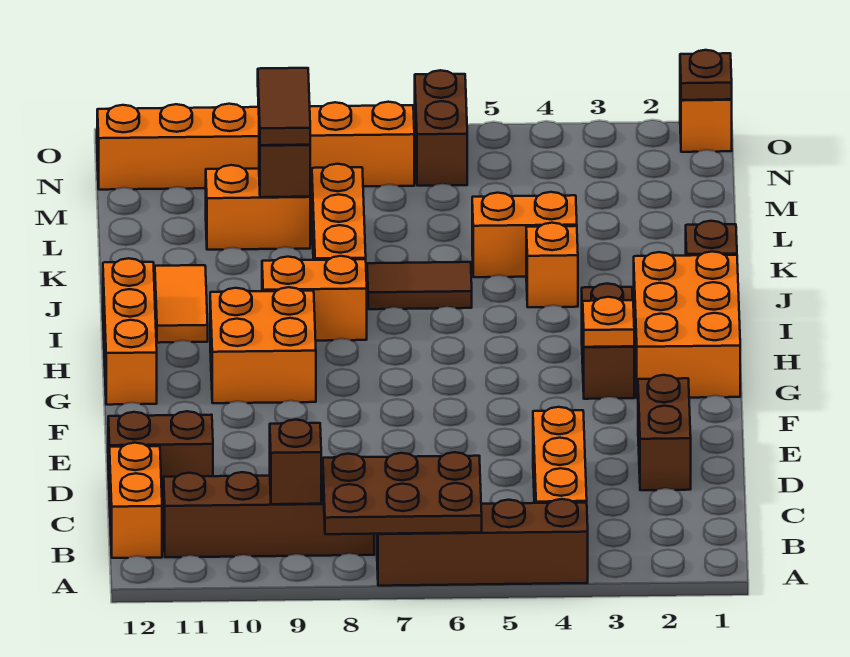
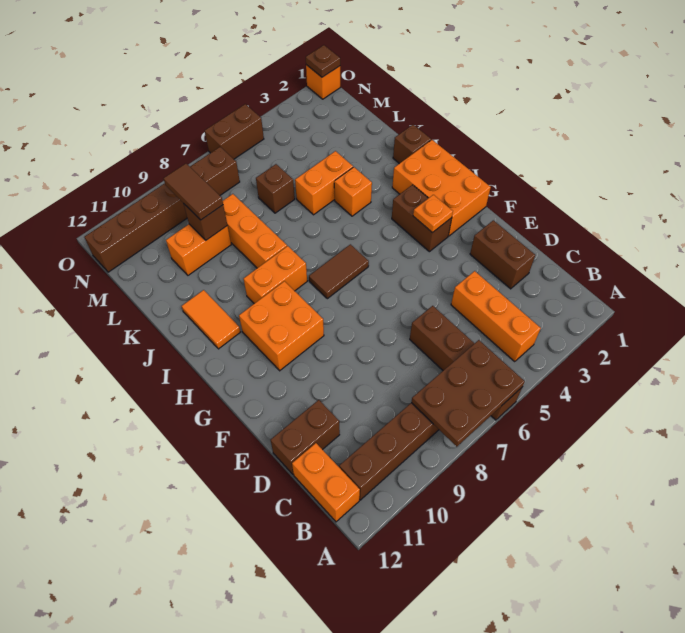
brown 1x4 brick [377,499,588,586] -> brown 1x4 brick turned to [410,306,522,420]
brown 1x1 brick [270,420,321,504] -> brown 1x1 brick moved to [256,164,295,213]
orange 1x3 brick [103,258,157,405] -> none
brown 1x2 tile [367,262,472,309] -> brown 1x2 tile moved to [309,244,369,299]
brown 1x2 brick [415,70,467,186] -> brown 1x2 brick turned to [205,104,264,159]
orange 1x6 brick [97,102,414,190] -> brown 1x6 brick [85,147,240,272]

